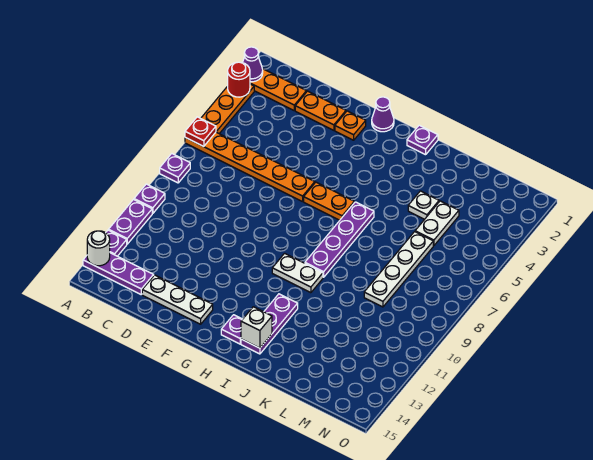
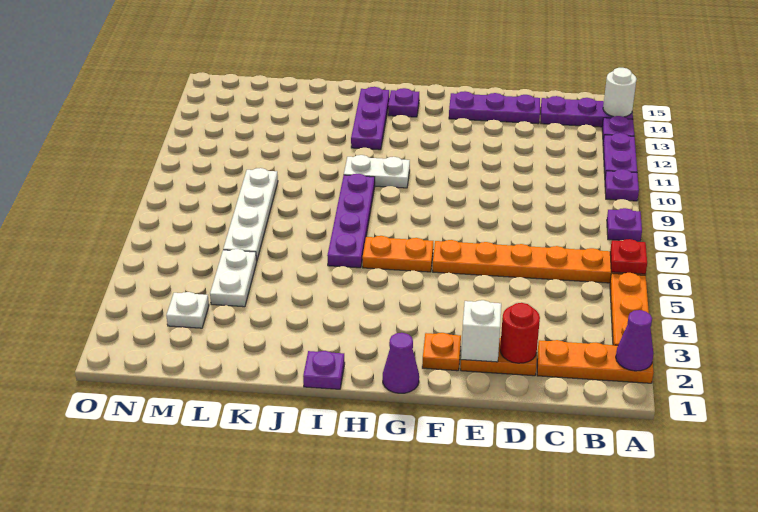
red 1x1 round brick [228,62,250,97] -> red 1x1 round brick moved to [500,303,540,363]
white 1x3 plate [142,275,213,324] -> purple 1x3 plate [449,91,540,124]
white 1x1 brick [241,307,272,348] -> white 1x1 brick moved to [461,300,501,362]
white 1x1 plate [408,191,439,219] -> white 1x1 plate moved to [166,292,209,328]

